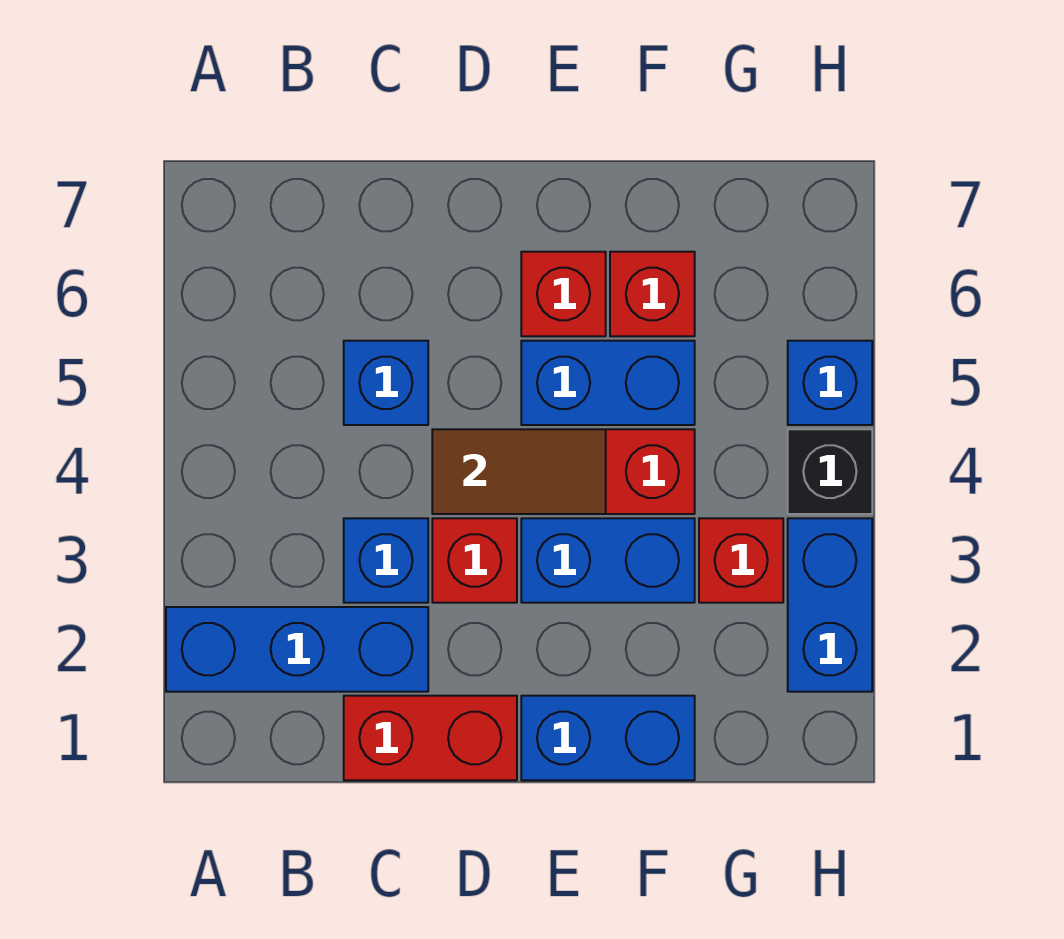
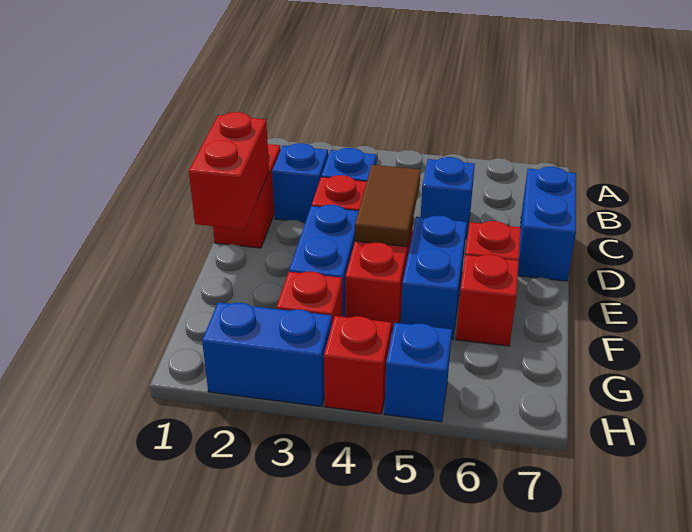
blue 1x3 brick [166,607,428,692] -> blue 1x1 brick [272,143,328,222]
none -> red 1x2 brick [189,112,269,230]
blue 1x2 brick [521,696,695,780] -> blue 1x2 brick moved to [518,167,576,281]
black 1x1 brick [788,429,872,514] -> red 1x1 brick [324,316,391,414]

